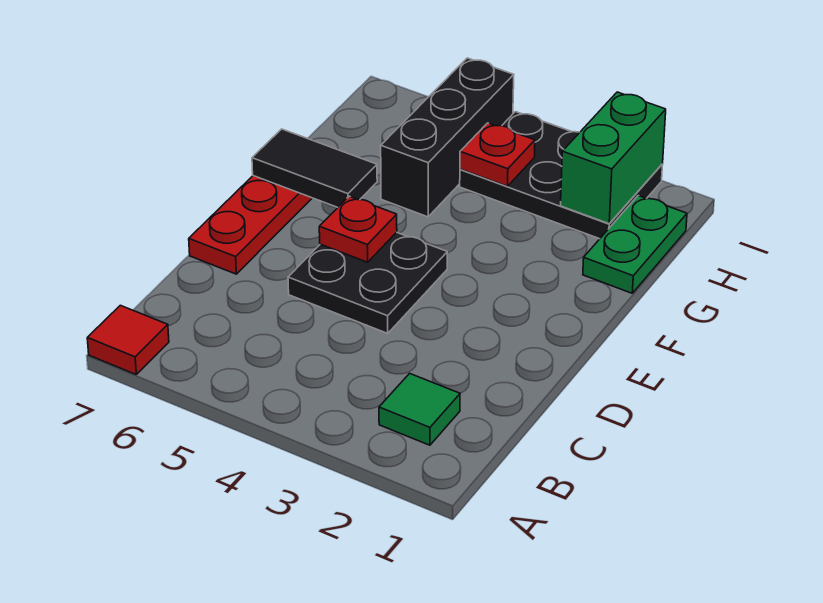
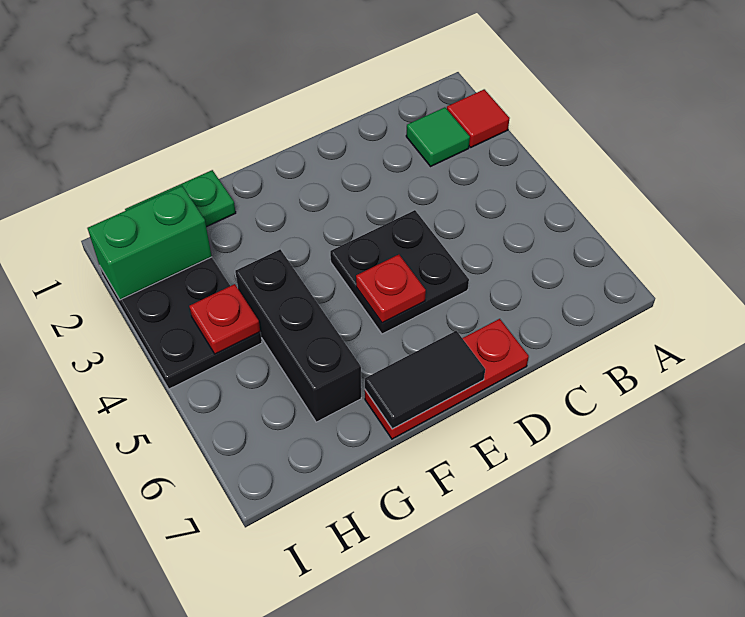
red 1x1 tile [87,305,169,374] -> red 1x1 tile moved to [447,89,510,147]
black 1x2 tile [252,129,377,208] -> black 1x2 tile turned to [365,331,485,429]
black 1x3 brick [381,58,514,217] -> black 1x3 brick turned to [235,249,361,422]

